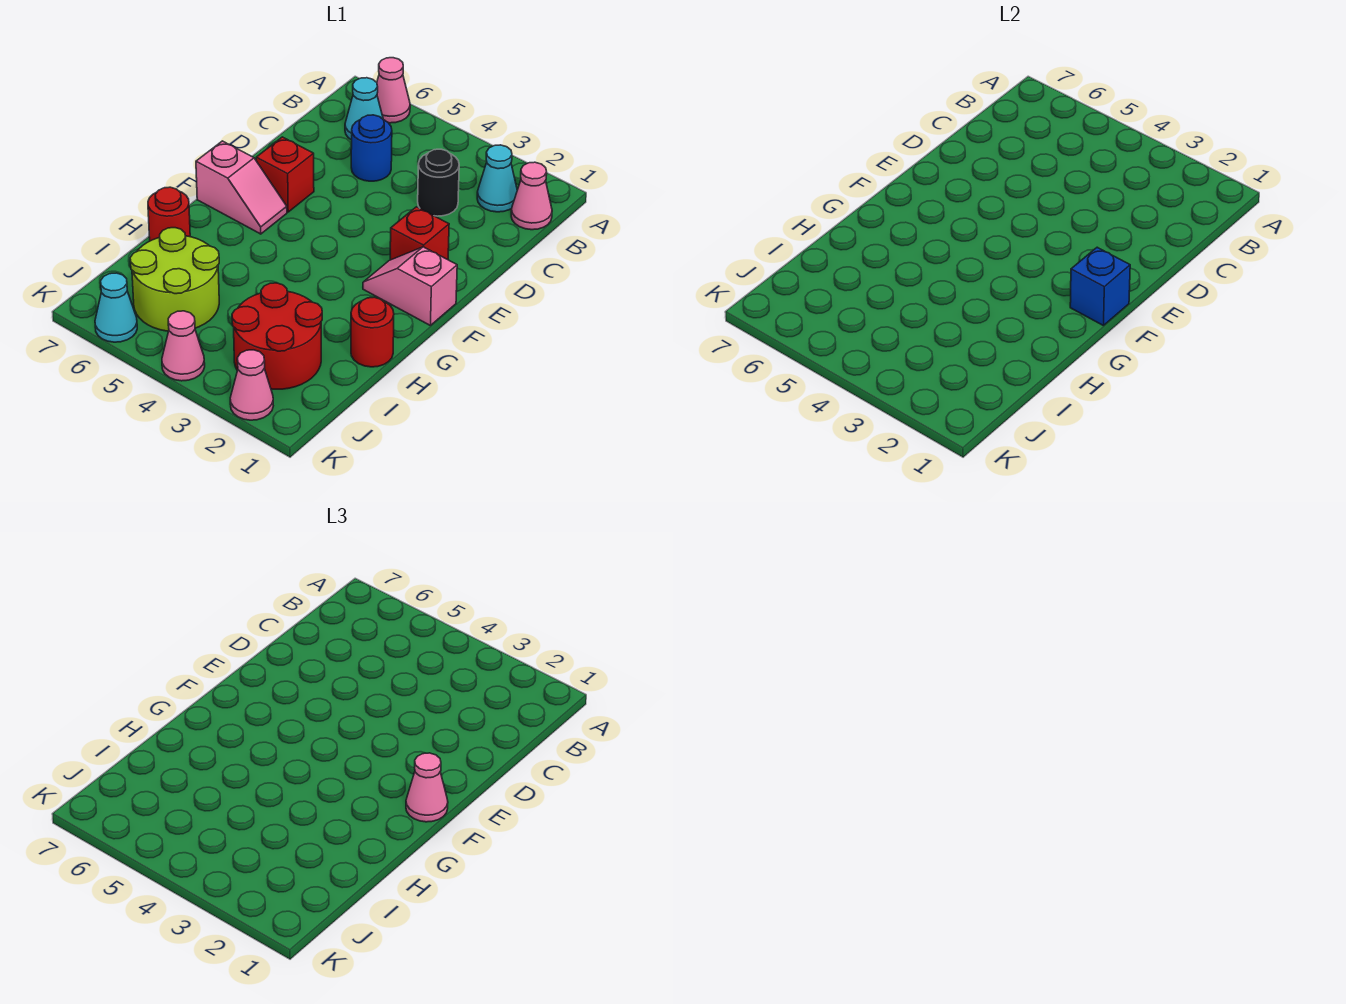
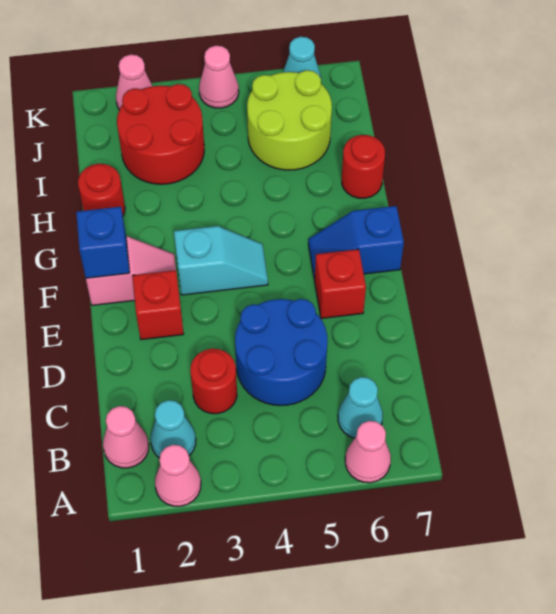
black 1x1 round brick [418,149,459,216] -> red 1x1 round brick [190,349,237,414]
blue 1x1 round brick [351,115,392,181] -> blue 2x2 round brick [235,299,328,406]
pink 1x1 cone [406,753,448,822] -> pink 1x1 cone moved to [155,445,201,506]
none -> cyan 1x2 slope [174,226,268,295]
pink 1x2 slope [196,141,287,234] -> blue 1x2 slope [308,206,404,279]

